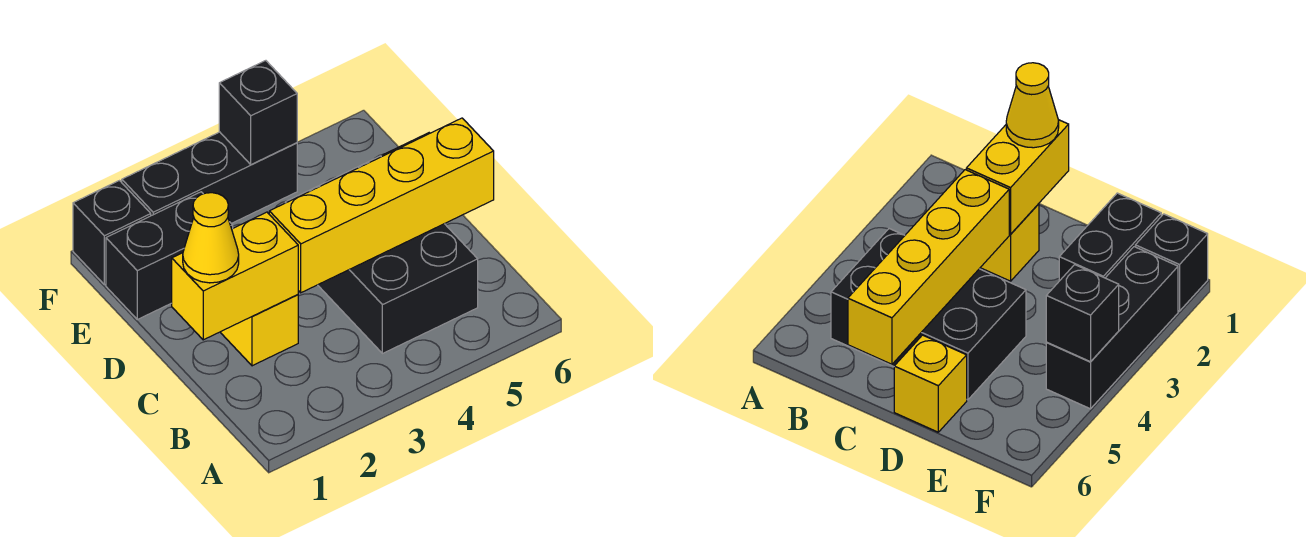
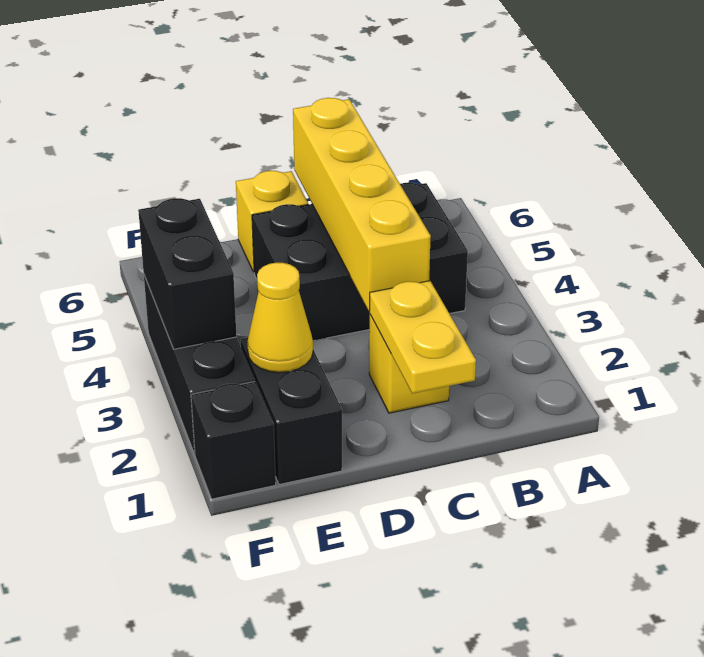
yellow 1x2 brick [172,212,298,340] -> yellow 1x2 plate [370,281,476,394]
yellow 1x1 cone [183,193,239,283] -> yellow 1x1 cone moved to [247,263,313,373]
black 1x1 brick [219,61,297,164] -> black 1x2 brick [138,198,236,349]

